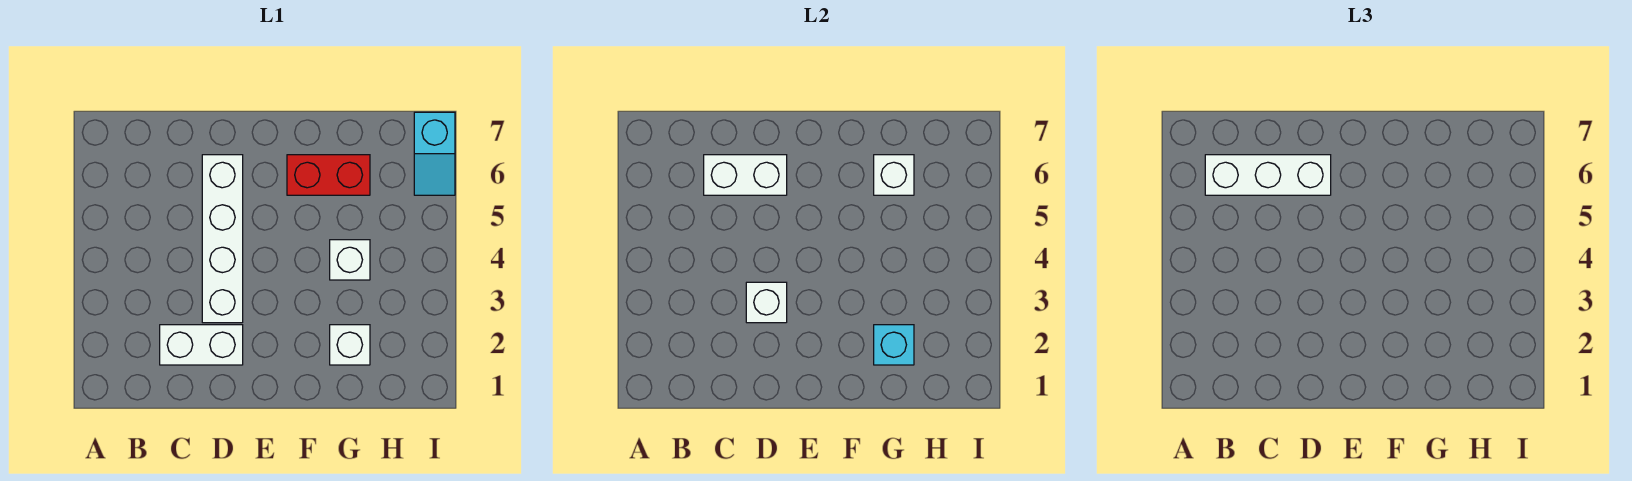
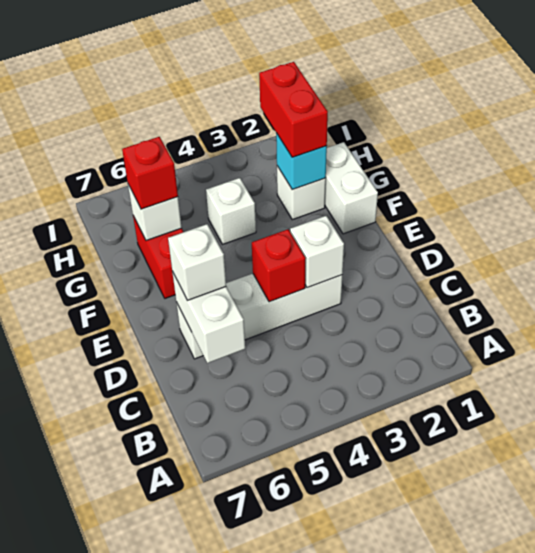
white 1x3 brick [1205,155,1331,195] -> white 1x1 brick [168,224,226,300]
white 1x2 brick [160,325,243,365] -> white 1x2 brick moved to [325,142,378,234]
none -> red 1x1 brick [252,229,306,302]
none -> red 1x2 brick [259,62,328,157]
none -> red 1x1 brick [122,137,178,209]
cyan 1x2 slope [414,112,455,195] -> none

